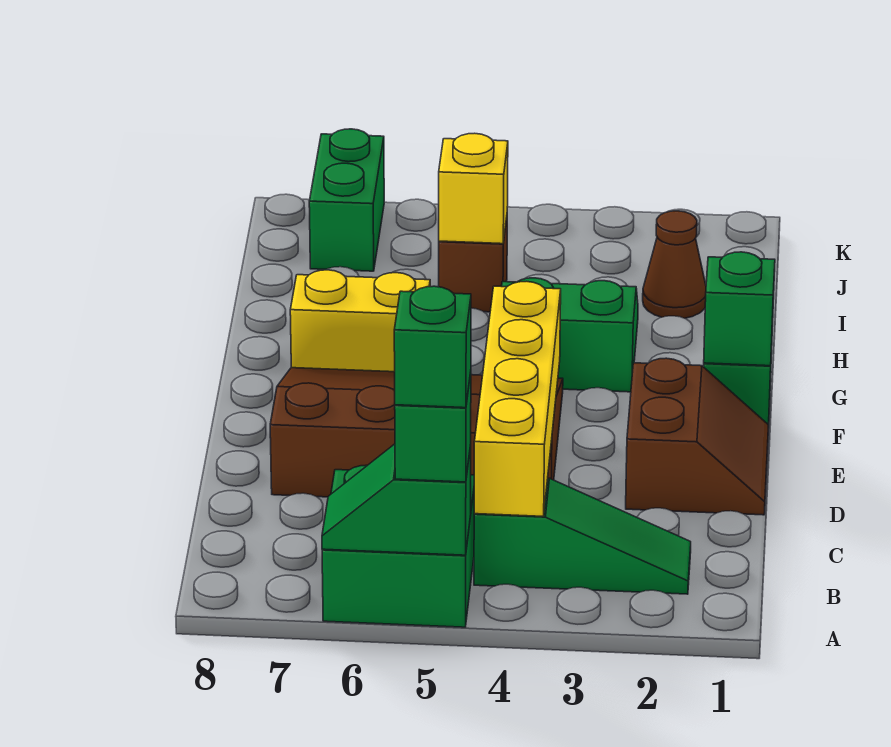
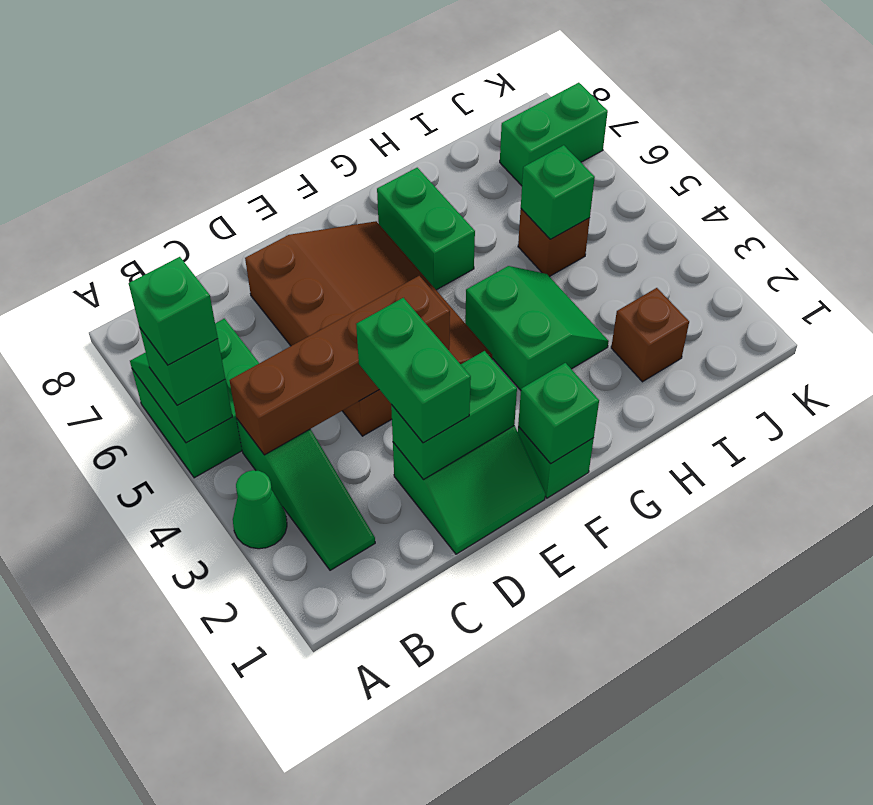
none -> green 1x1 cone [233,470,287,549]
yellow 1x4 brick [474,281,561,516] -> brown 1x4 brick [230,276,450,455]
brown 2x2 slope [626,358,769,515] -> green 2x2 slope [393,426,545,554]
none -> green 1x2 brick [391,351,517,480]
none -> green 1x2 brick [356,298,471,443]
yellow 1x2 brick [290,270,430,372] -> green 1x2 brick [377,168,475,290]
brown 1x1 cone [643,211,706,318] -> brown 1x1 brick [611,288,689,382]
yellow 1x1 brick [439,133,508,244] -> green 1x1 brick [521,145,595,239]

